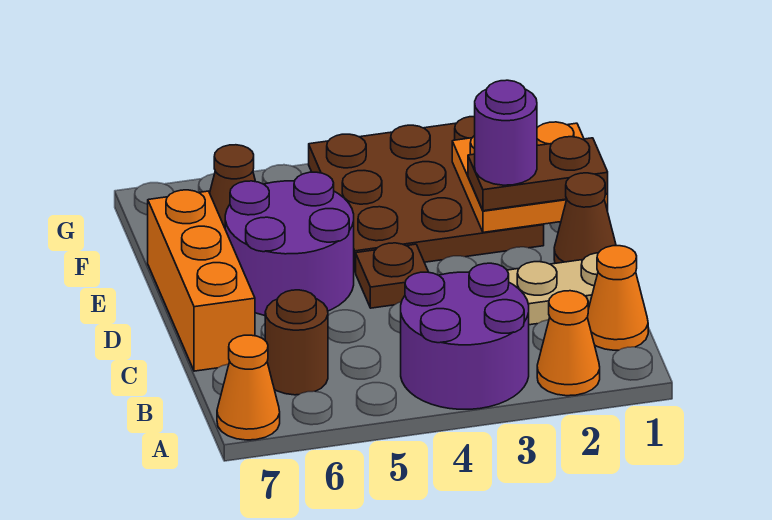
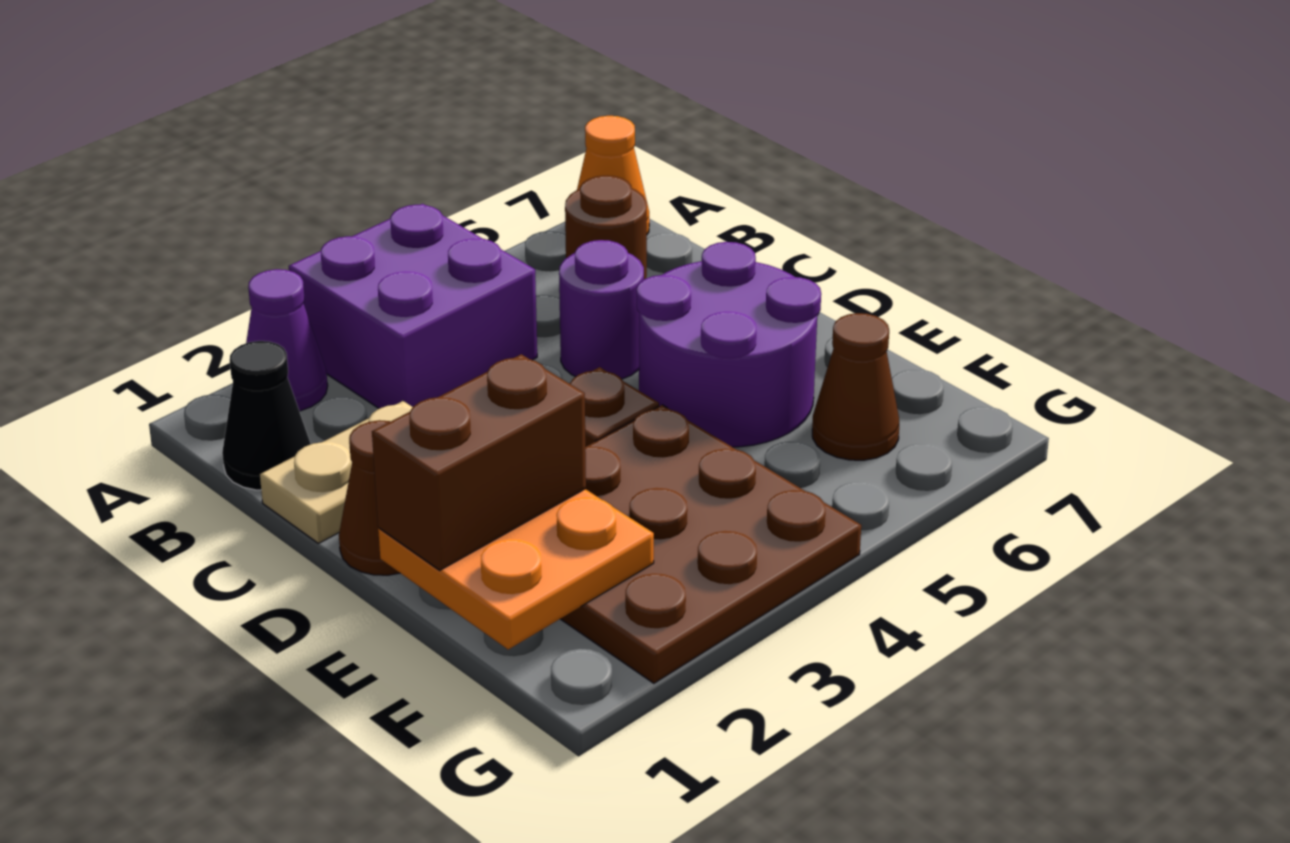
orange 1x1 cone [537,291,600,396] -> purple 1x1 cone [246,269,328,411]
purple 2x2 round brick [401,263,529,409] -> purple 2x2 brick [289,204,537,409]
orange 1x1 cone [587,246,648,350] -> black 1x1 cone [222,341,311,490]
orange 1x3 brick [148,190,255,371] -> none
brown 1x2 plate [468,137,608,211] -> brown 1x2 brick [372,354,586,570]
purple 1x1 round brick [475,80,537,185] -> purple 1x1 round brick moved to [559,240,644,379]

